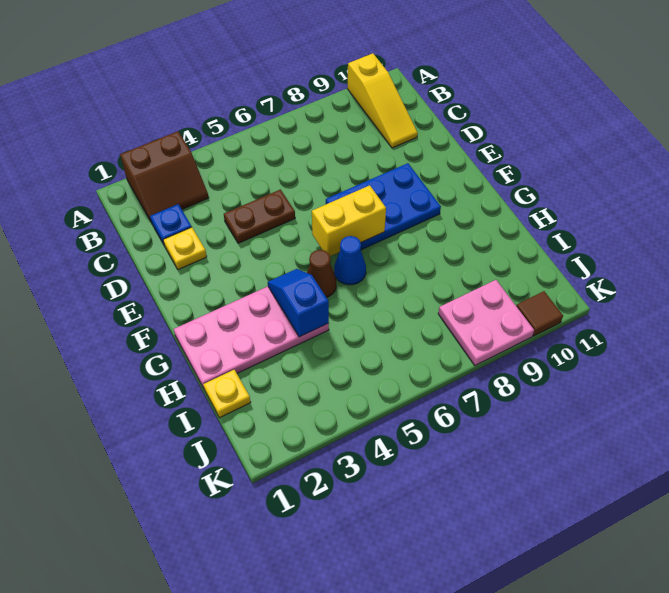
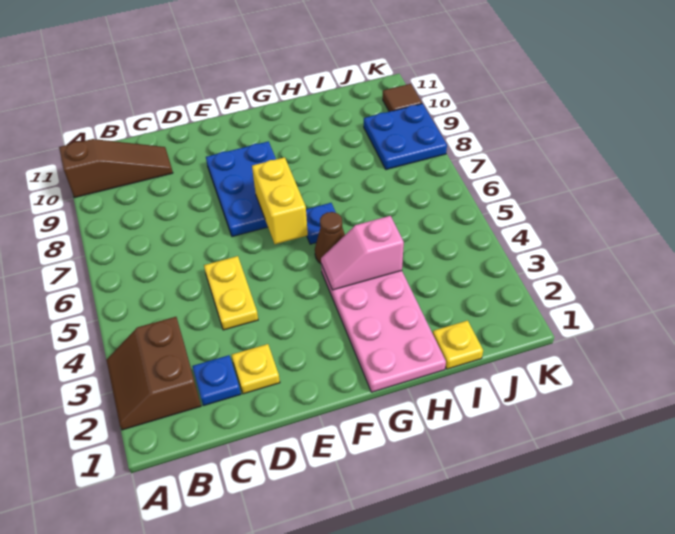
brown 2x2 slope [120,131,209,221] -> brown 2x2 slope turned to [107,317,201,430]
yellow 1x3 slope [347,53,418,148] -> brown 1x3 slope [59,139,173,198]
brown 1x2 plate [224,189,295,243] -> yellow 1x2 plate [204,256,258,330]
blue 1x2 slope [268,269,329,337] -> pink 1x2 slope [321,216,404,290]
blue 1x1 cone [334,236,366,285] -> blue 1x1 plate [306,203,336,244]
pink 2x2 plate [438,280,534,365] -> blue 2x2 plate [364,104,447,170]

